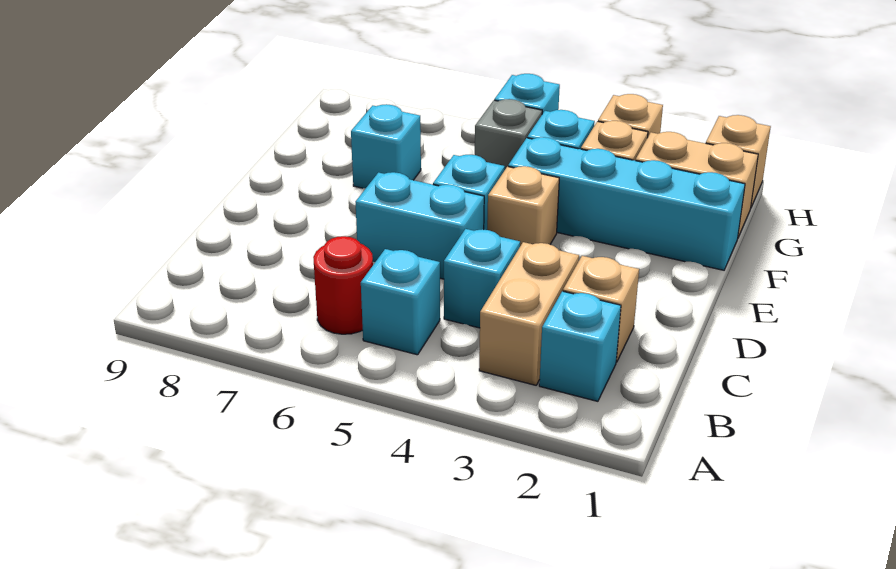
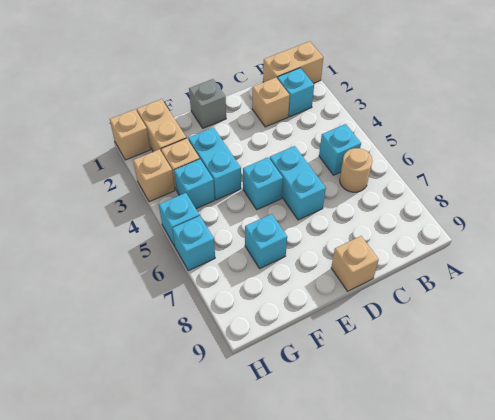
tan 1x2 brick [479,242,579,385] -> tan 1x2 brick moved to [263,41,323,83]
red 1x1 round brick [313,236,373,334] -> tan 1x1 round brick [340,148,372,192]
cyan 1x1 brick [444,229,520,328] -> cyan 1x1 brick moved to [172,216,215,271]
tan 1x1 brick [487,166,559,246] -> tan 1x1 brick moved to [331,236,379,291]
cyan 1x4 brick [508,137,745,270] -> cyan 1x2 brick [188,127,241,200]
grey 1x1 brick [475,99,542,169] -> grey 1x1 brick moved to [189,79,226,128]

